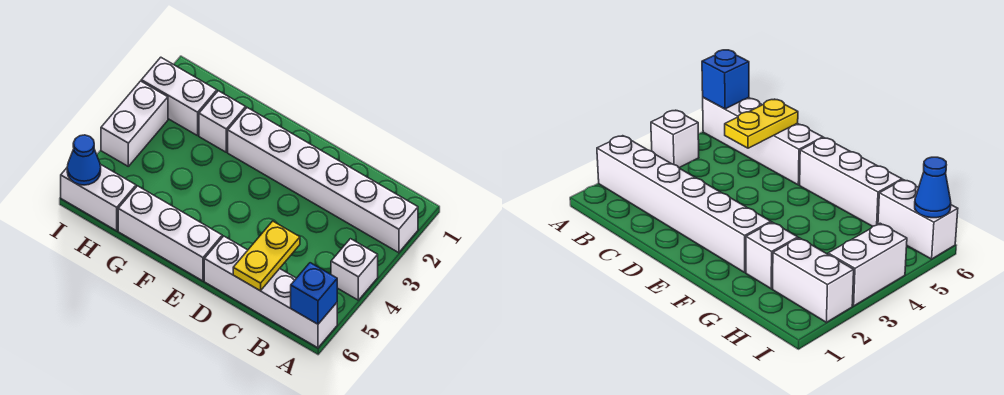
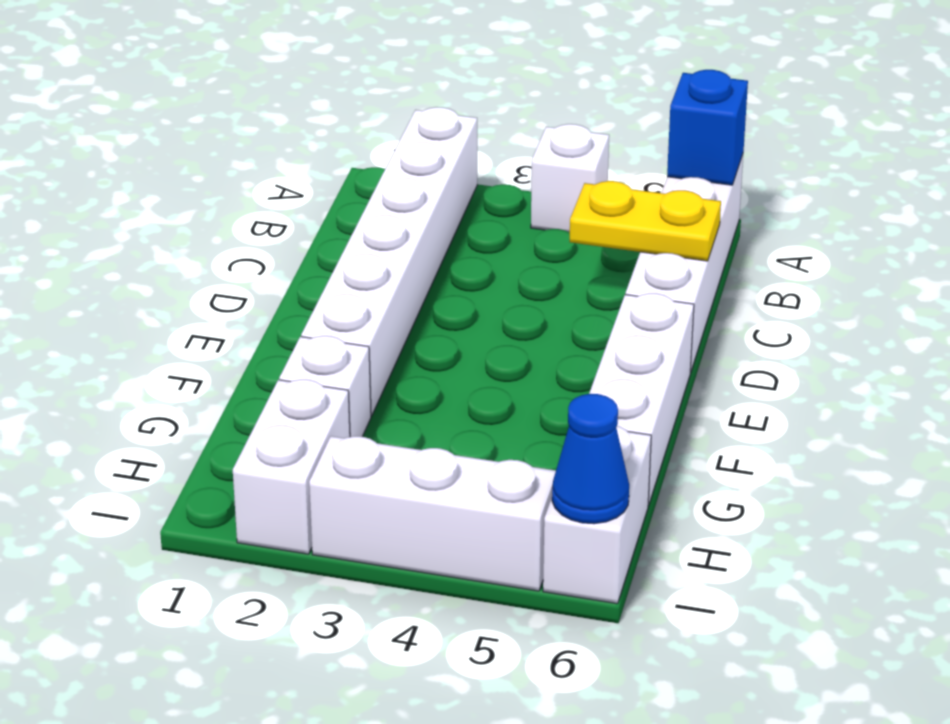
white 1x2 brick [101,81,168,166] -> white 1x3 brick [309,436,556,591]

